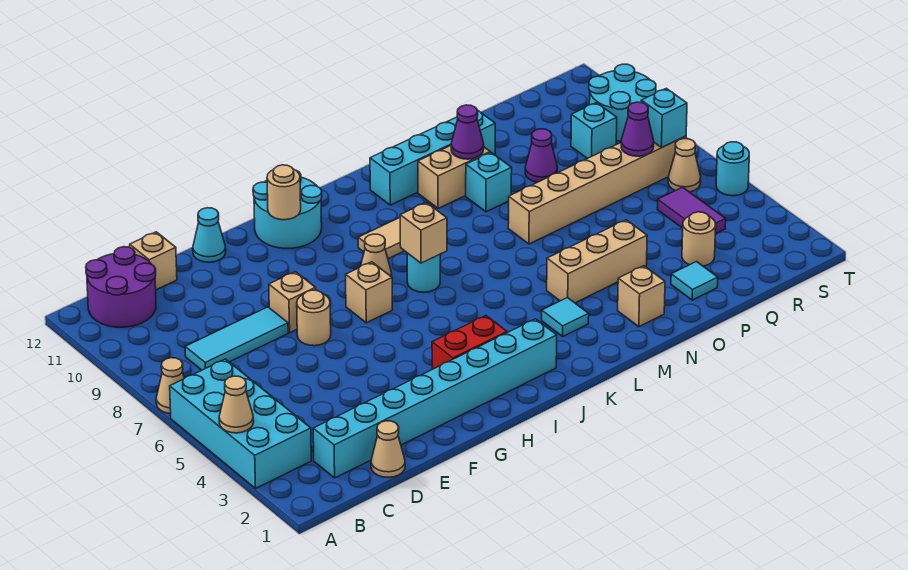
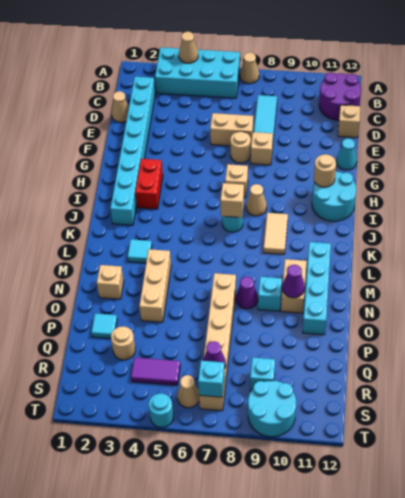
none -> tan 1x2 brick [210,113,253,146]
purple 1x1 cone [525,129,557,182] -> purple 1x1 cone moved to [236,277,258,309]

